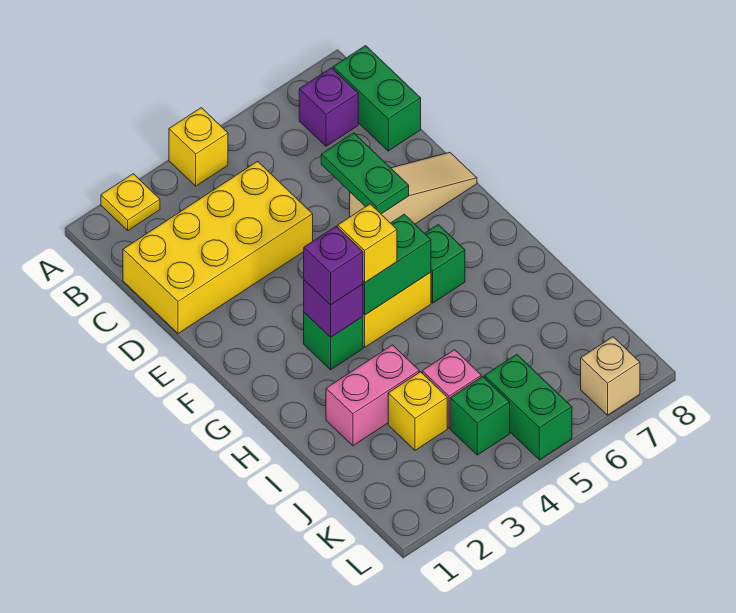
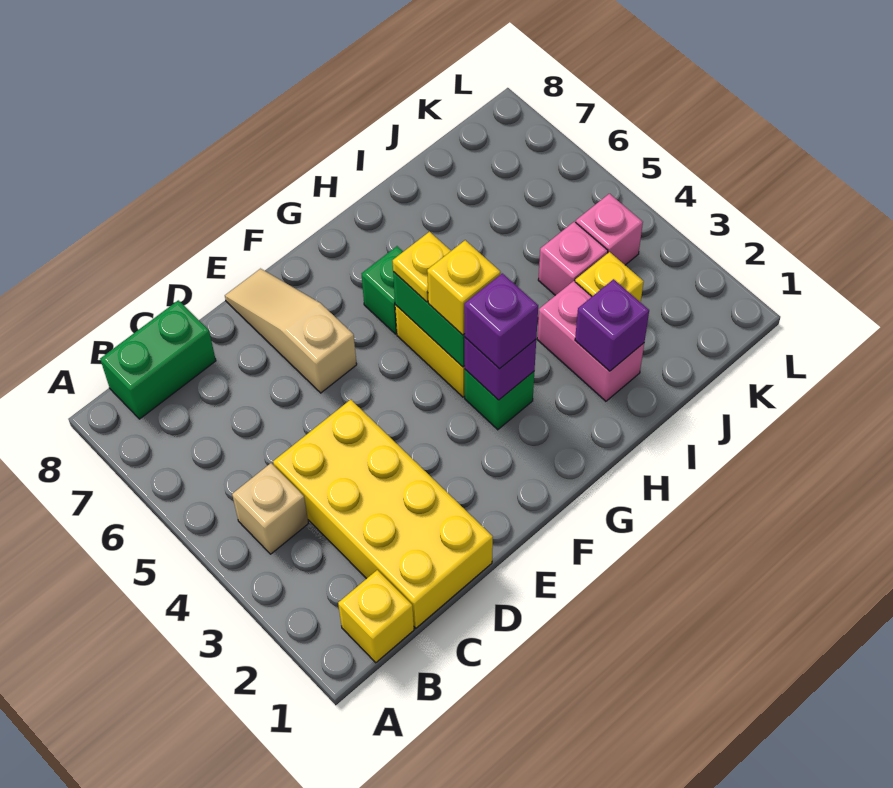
yellow 1x1 plate [101,174,160,230] -> yellow 1x1 plate moved to [393,232,451,302]
yellow 1x1 brick [169,108,228,186] -> yellow 1x1 brick moved to [338,570,414,663]
purple 1x1 brick [299,68,358,146] -> purple 1x1 brick moved to [575,279,649,371]
green 1x2 plate [321,133,409,214] -> none
green 1x1 brick [450,377,510,455] -> pink 1x1 brick [576,194,643,265]
green 1x2 brick [484,354,572,460] -> none
tan 1x1 brick [581,337,640,415] -> tan 1x1 brick moved to [232,463,308,554]

